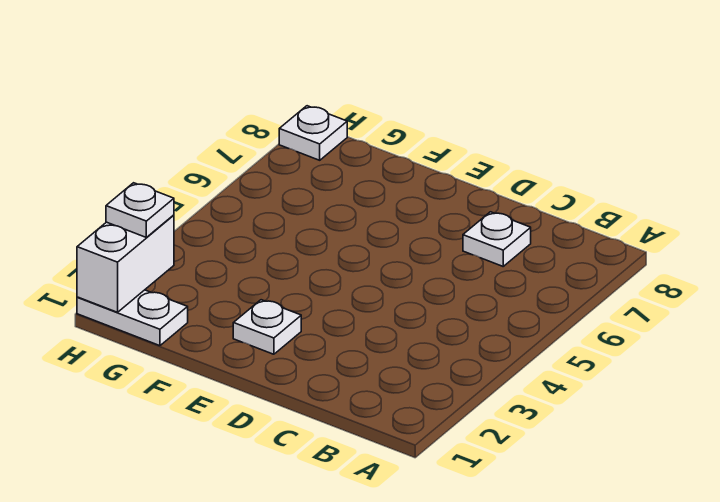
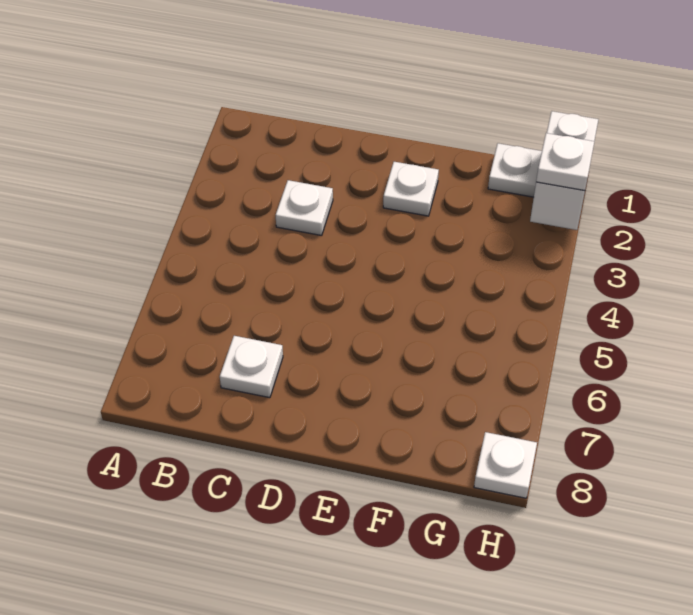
none -> white 1x1 plate [276,180,333,236]

